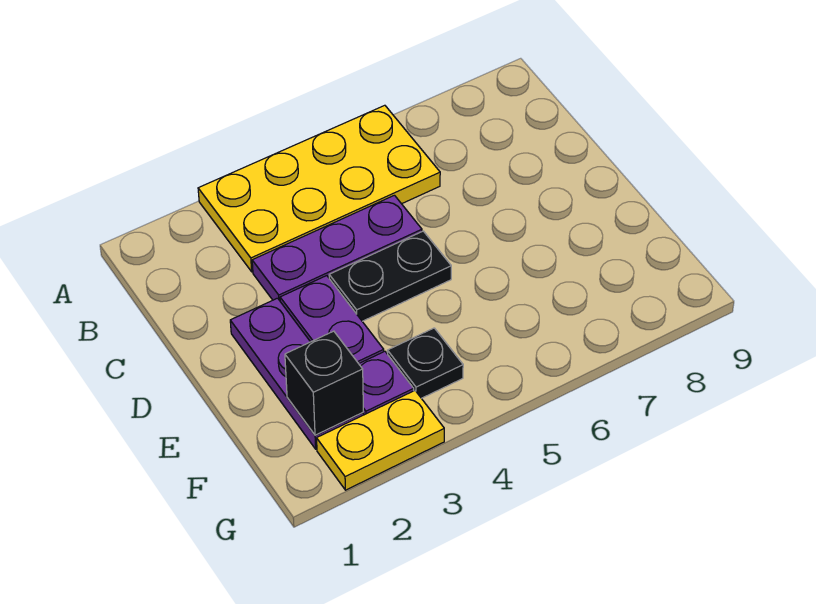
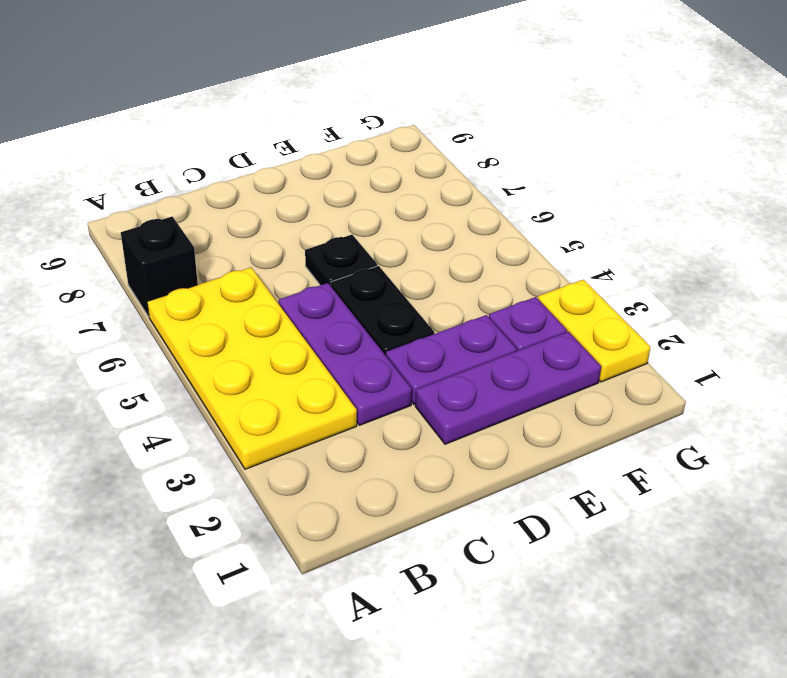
black 1x1 brick [285,331,363,435] -> black 1x1 brick moved to [121,217,198,317]
black 1x1 plate [387,328,463,398] -> black 1x1 plate moved to [305,235,377,286]

